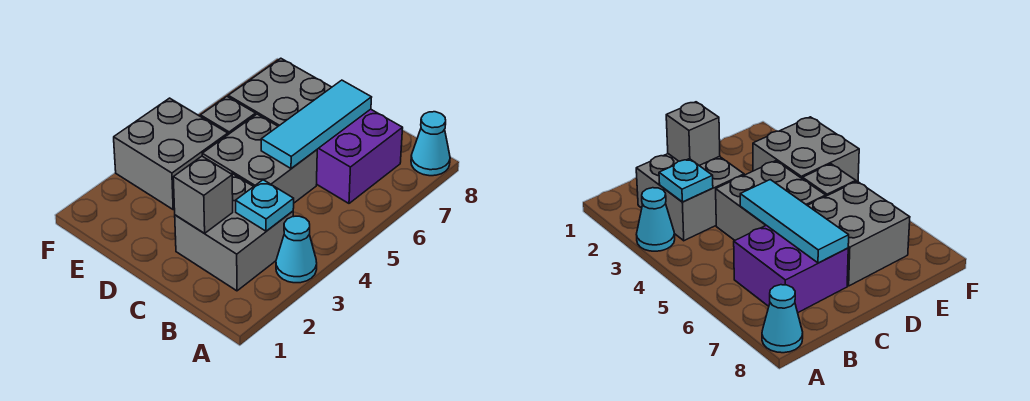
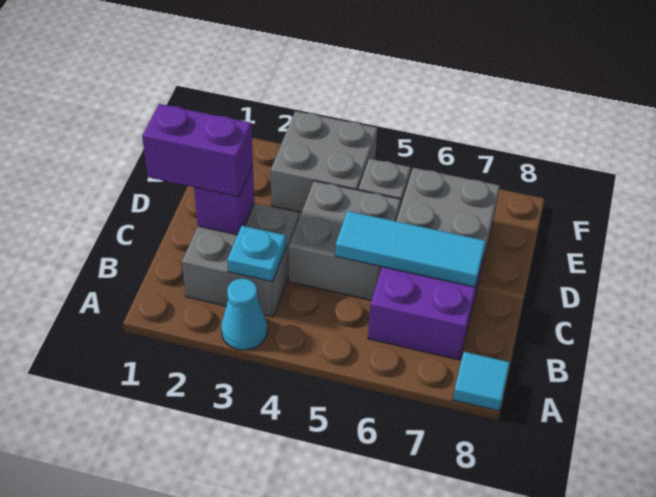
cyan 1x1 cone [411,112,450,176] -> cyan 1x1 tile [453,352,510,411]
none -> purple 1x2 brick [142,104,253,197]
grey 1x1 brick [173,156,233,233] -> purple 1x1 brick [194,165,254,235]

